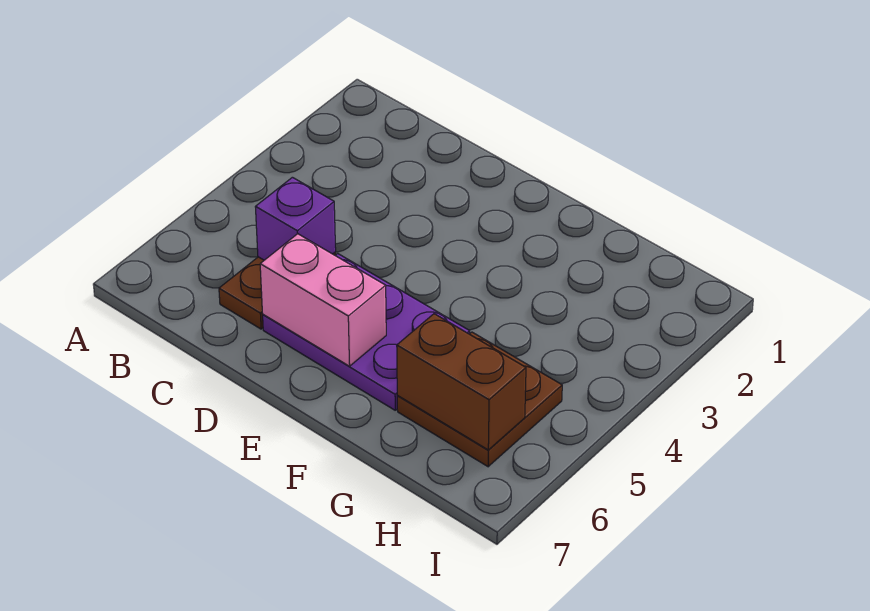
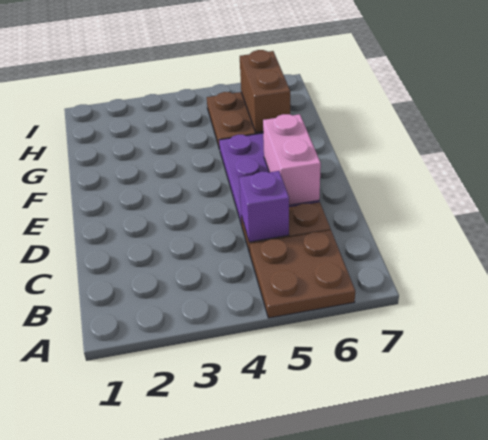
none -> brown 2x2 plate [250,230,355,318]

